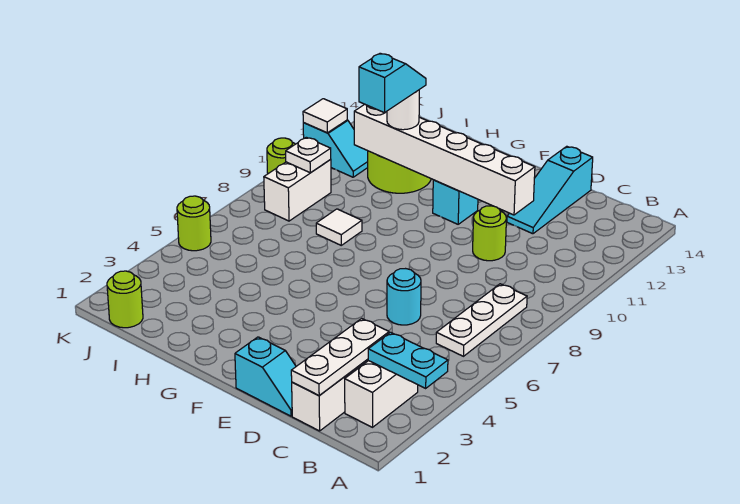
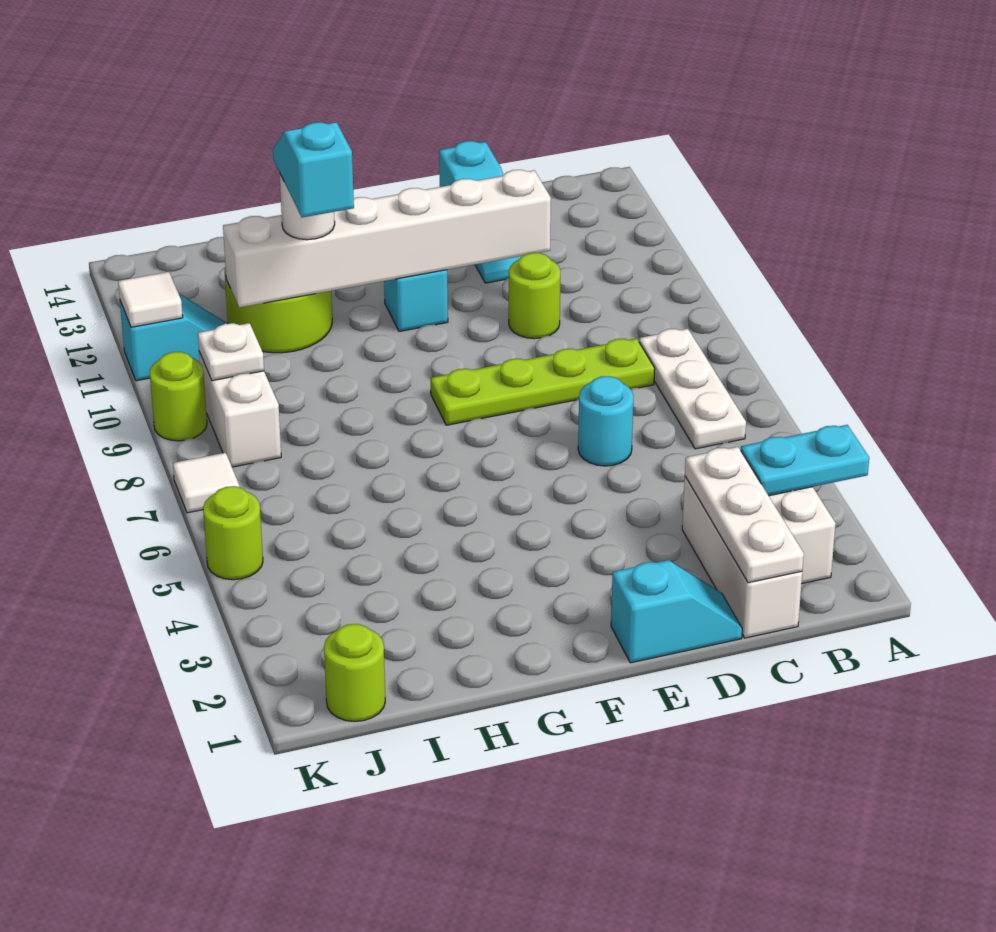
none -> lime 1x4 plate [431,338,655,425]
white 1x1 tile [316,209,362,245] -> white 1x1 tile moved to [173,453,239,513]

